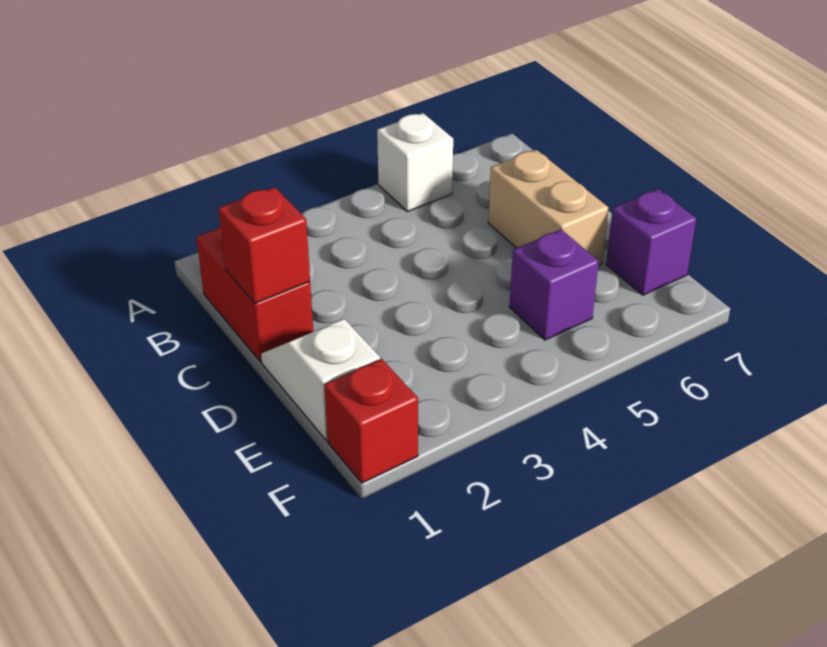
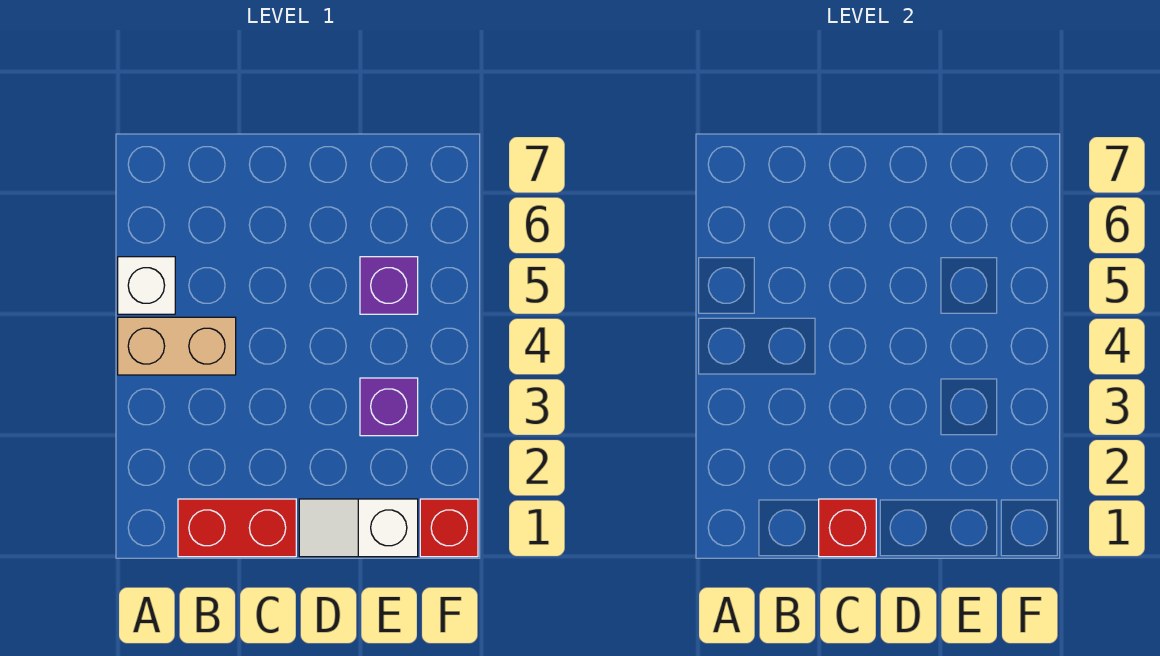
tan 1x2 brick [488,150,608,266] -> tan 1x2 brick moved to [118,317,236,375]
purple 1x1 brick [606,189,696,295] -> purple 1x1 brick moved to [360,378,418,436]

